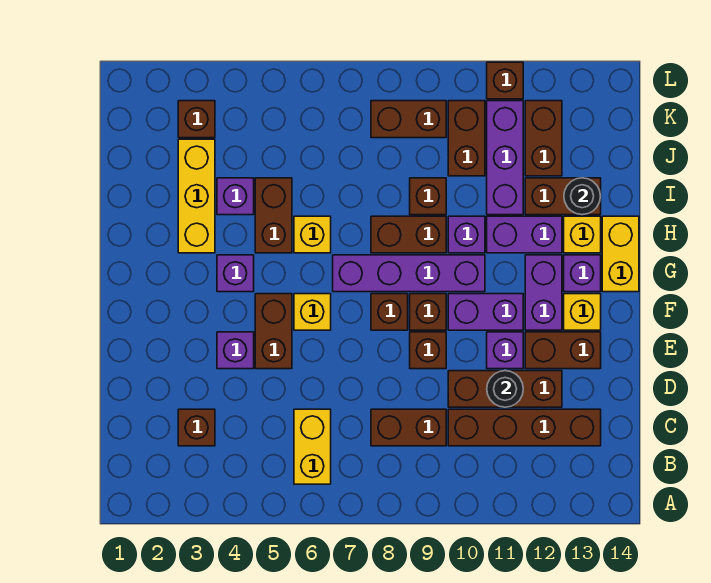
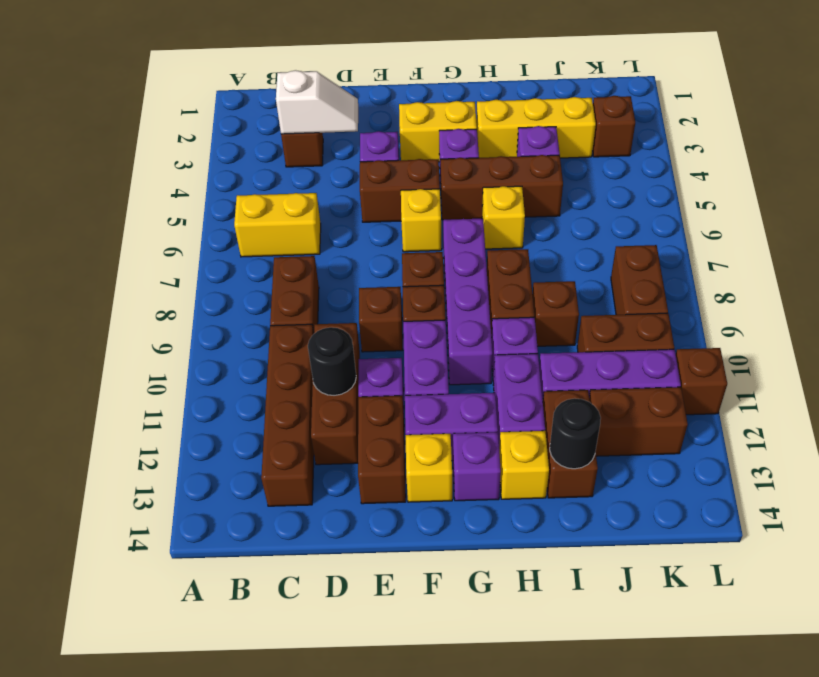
none -> white 1x2 slope [276,70,358,134]
yellow 1x2 brick [602,216,639,292] -> yellow 1x2 brick moved to [399,101,477,162]
brown 1x2 brick [255,178,292,253] -> brown 1x3 brick [440,155,563,220]

